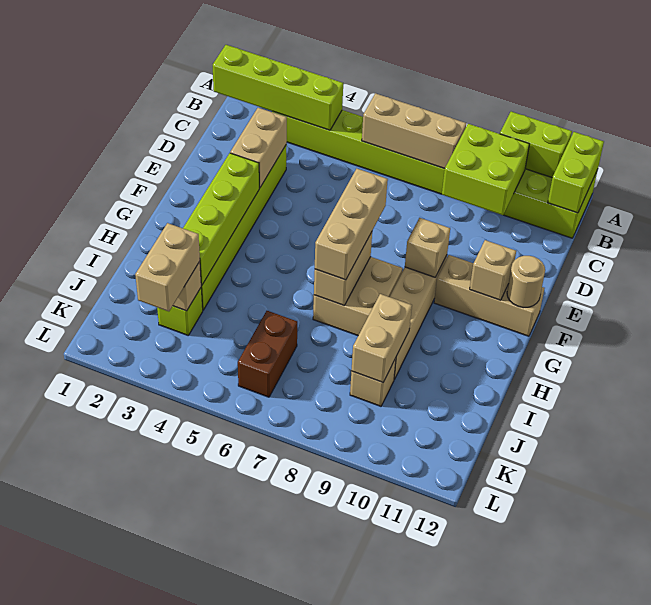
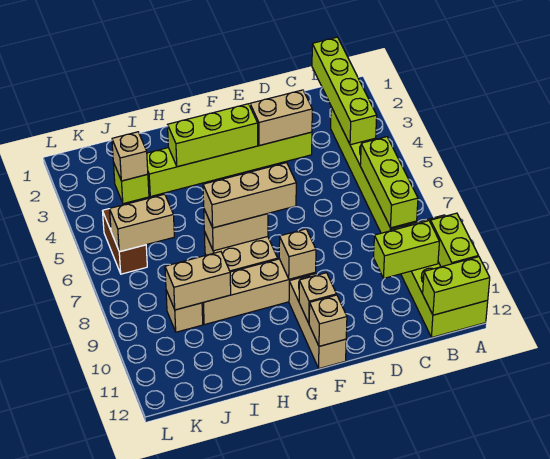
tan 1x3 brick [362,93,466,169] -> lime 1x3 brick [360,137,418,228]
lime 2x2 brick [442,124,529,215] -> lime 1x2 brick [374,221,439,278]
lime 1x4 brick [183,153,259,285] -> lime 1x3 brick [168,104,258,167]
tan 1x1 round brick [507,256,545,308] -> tan 1x1 brick [309,295,347,346]
tan 1x2 brick [135,223,200,311] -> tan 1x2 brick moved to [110,194,174,252]
brown 1x2 brick [238,311,297,397] -> brown 1x2 brick turned to [103,209,147,274]

